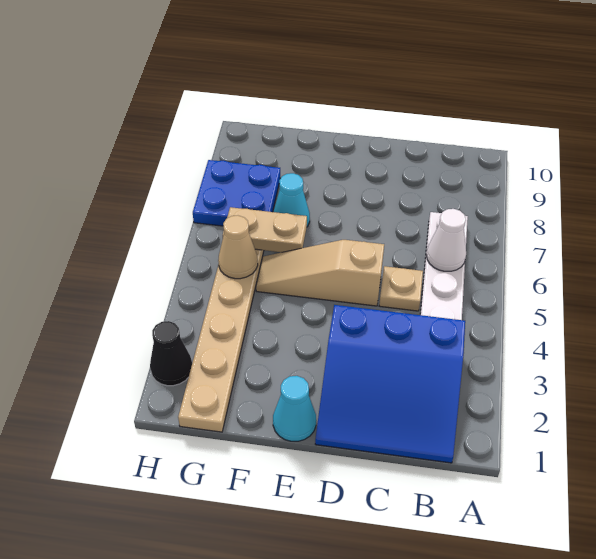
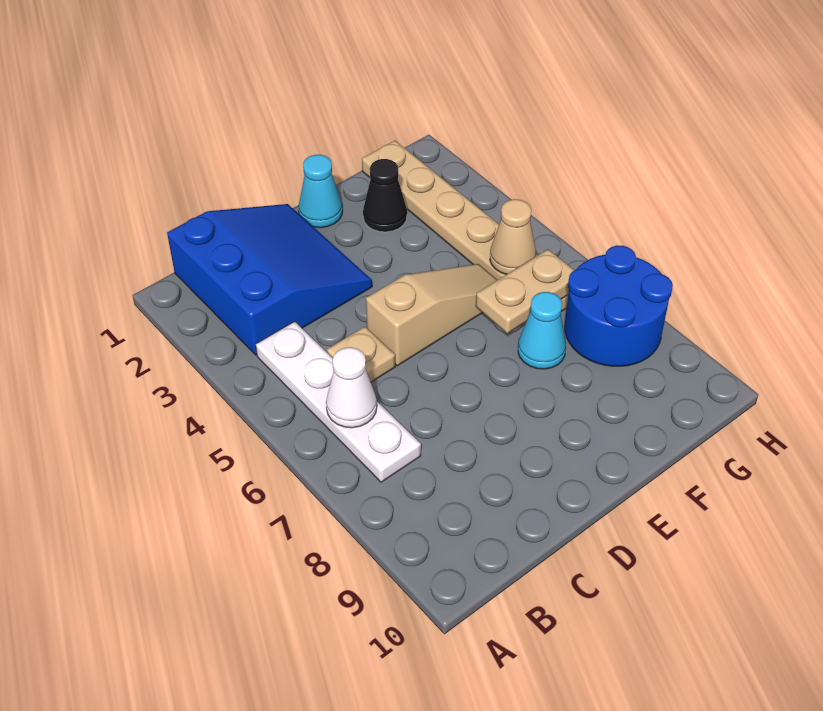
blue 3x3 slope [315,305,465,463] -> blue 3x3 slope turned to [167,204,372,355]
blue 2x2 plate [193,160,280,226] -> blue 2x2 round brick [565,245,673,366]
black 1x1 cone [150,321,192,386] -> black 1x1 cone moved to [363,159,407,232]

